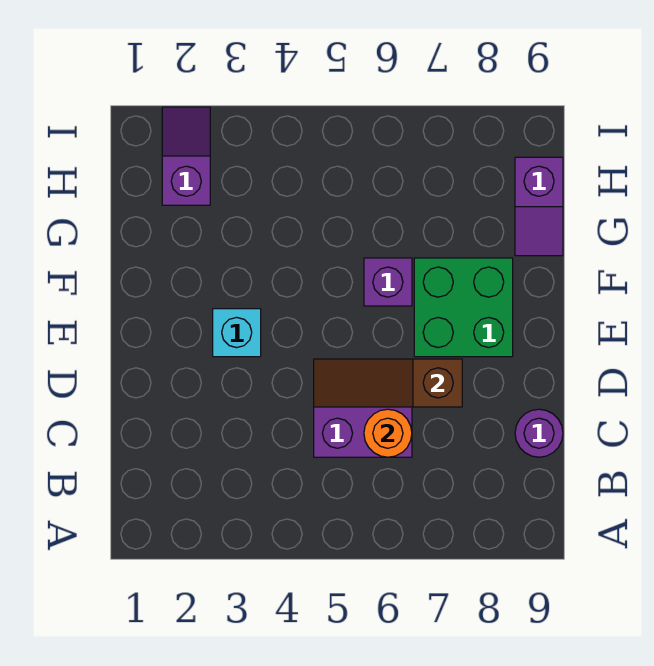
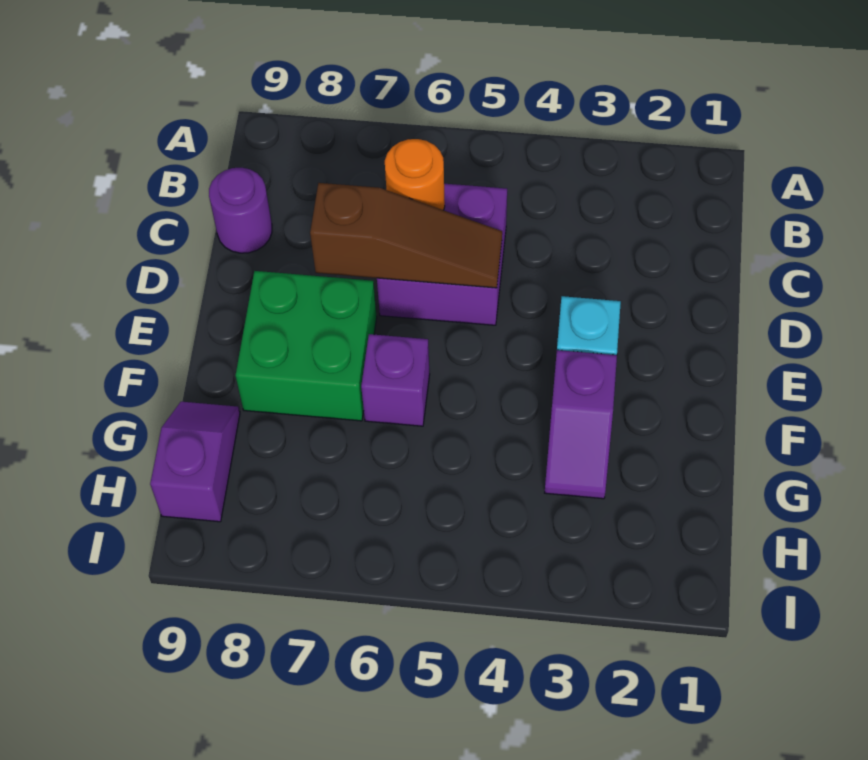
purple 1x2 slope [162,107,210,205] -> purple 1x2 slope moved to [545,350,617,499]

